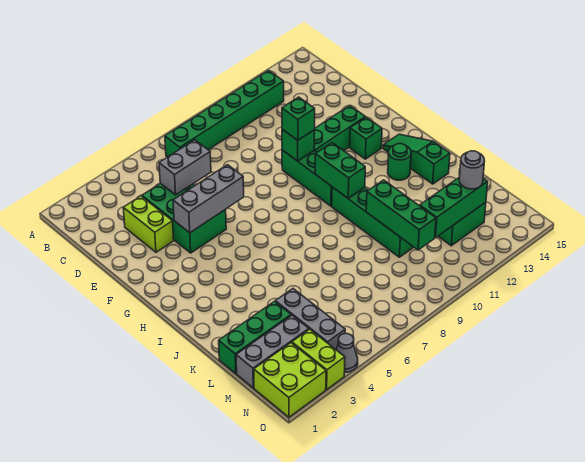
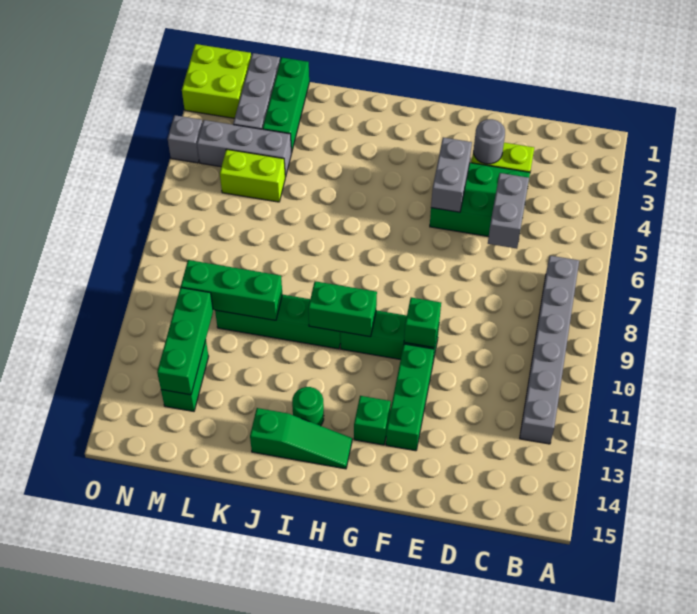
green 1x6 brick [165,70,284,157] -> grey 1x6 brick [520,256,579,444]
grey 1x3 brick [173,165,244,233] -> grey 1x2 brick [431,138,472,212]
green 1x1 brick [282,97,315,140] -> none
grey 1x1 round brick [459,151,484,189] -> grey 1x1 round brick moved to [474,119,505,164]
lime 1x2 brick [292,329,345,389] -> lime 1x2 brick moved to [220,149,285,202]
grey 1x1 cone [336,334,358,372] -> grey 1x1 brick [168,115,203,163]

